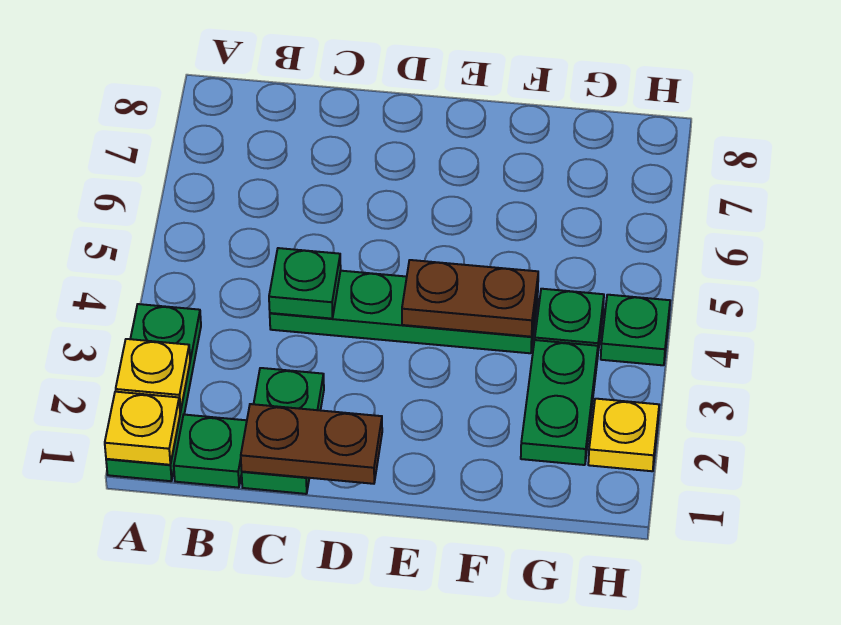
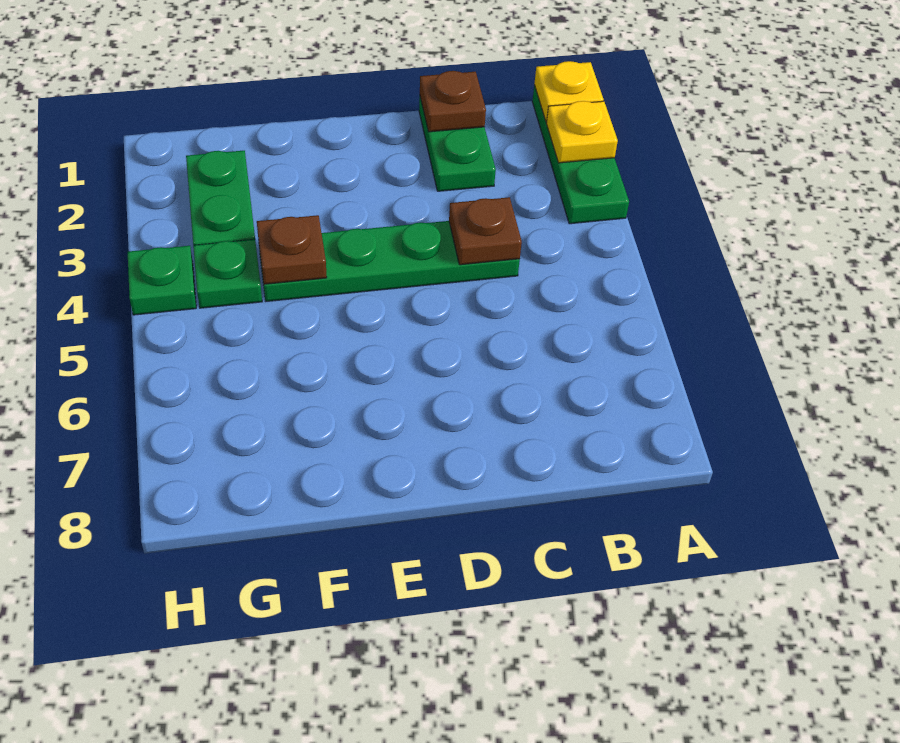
green 1x1 plate [174,415,247,488] -> none
brown 1x2 plate [241,404,382,484] -> brown 1x1 plate [420,71,486,132]
green 1x1 plate [269,248,341,319] -> brown 1x1 plate [449,197,522,265]
brown 1x2 plate [402,260,538,337] -> brown 1x1 plate [257,215,327,284]
yellow 1x1 plate [588,399,659,471] -> none

